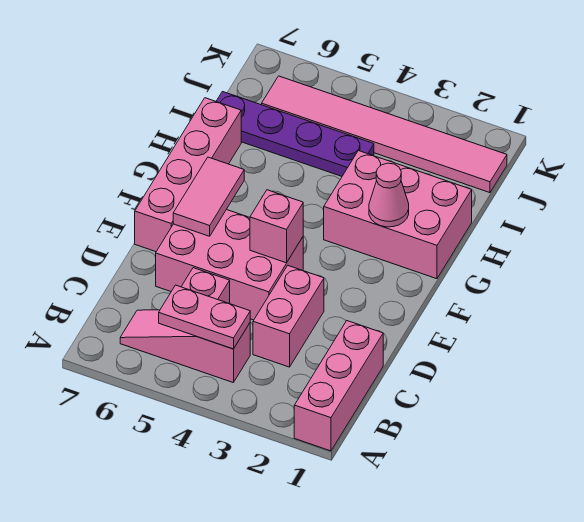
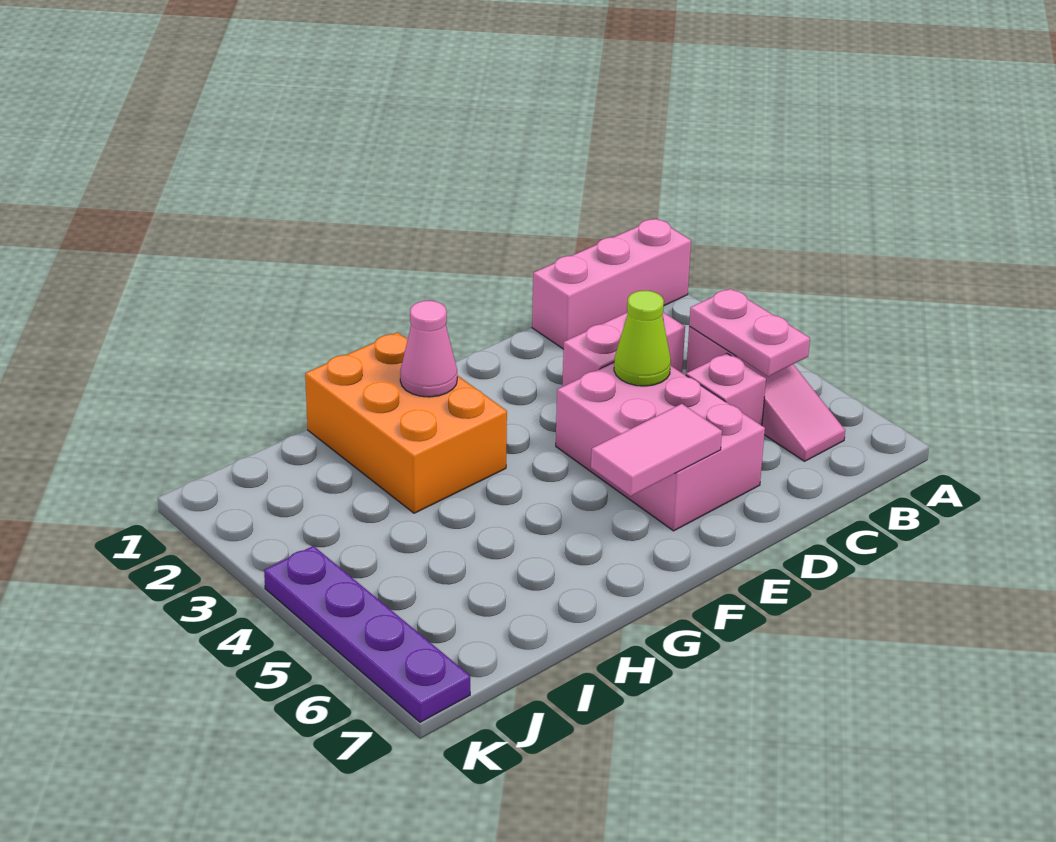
none -> lime 1x1 cone [614,291,671,386]
pink 1x1 brick [250,190,303,263] -> none
pink 1x4 brick [135,98,241,252] -> none
pink 2x3 brick [324,151,472,279] -> orange 2x3 brick [305,333,507,513]
purple 1x4 plate [216,92,374,176] -> purple 1x4 plate moved to [264,546,470,722]
pink 1x6 tile [262,76,507,193] -> none

